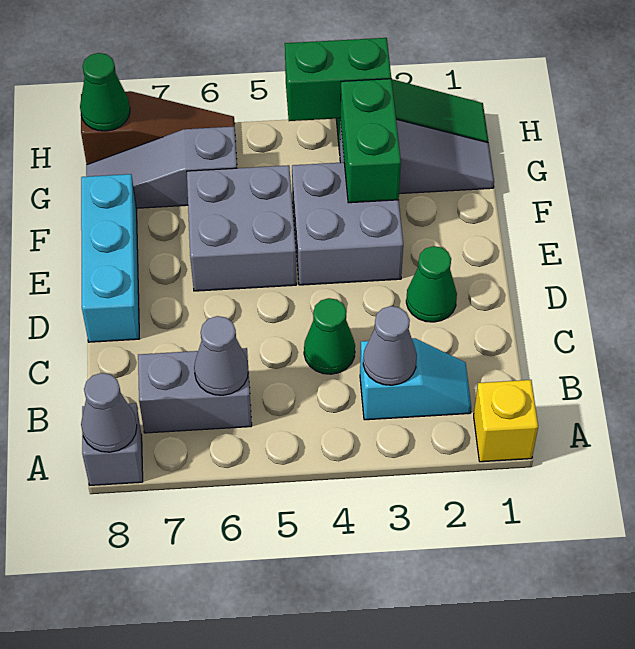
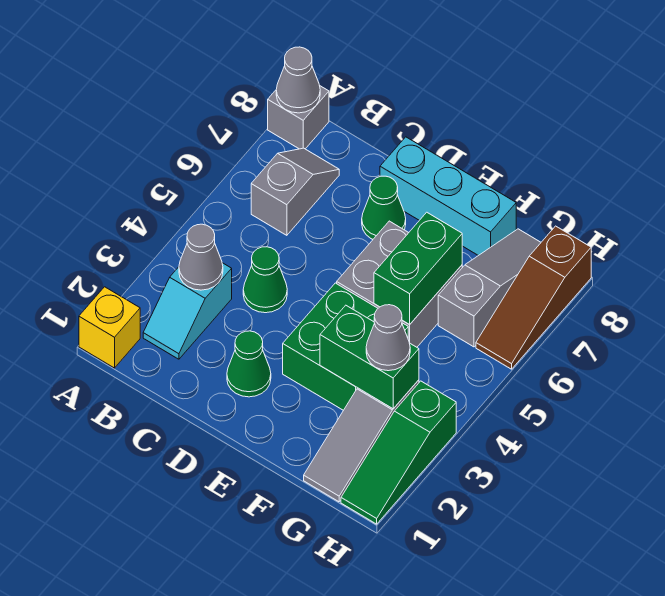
grey 1x2 brick [138,348,252,433] -> grey 1x2 slope [251,148,339,235]
grey 1x1 cone [194,316,248,395] -> grey 1x1 cone moved to [366,305,410,371]
grey 2x2 brick [292,162,403,285] -> green 2x2 brick [283,283,408,410]
green 1x2 brick [285,38,391,121] -> green 1x2 brick moved to [374,212,462,325]
green 1x1 cone [80,53,130,131] -> green 1x1 cone moved to [362,176,406,239]

